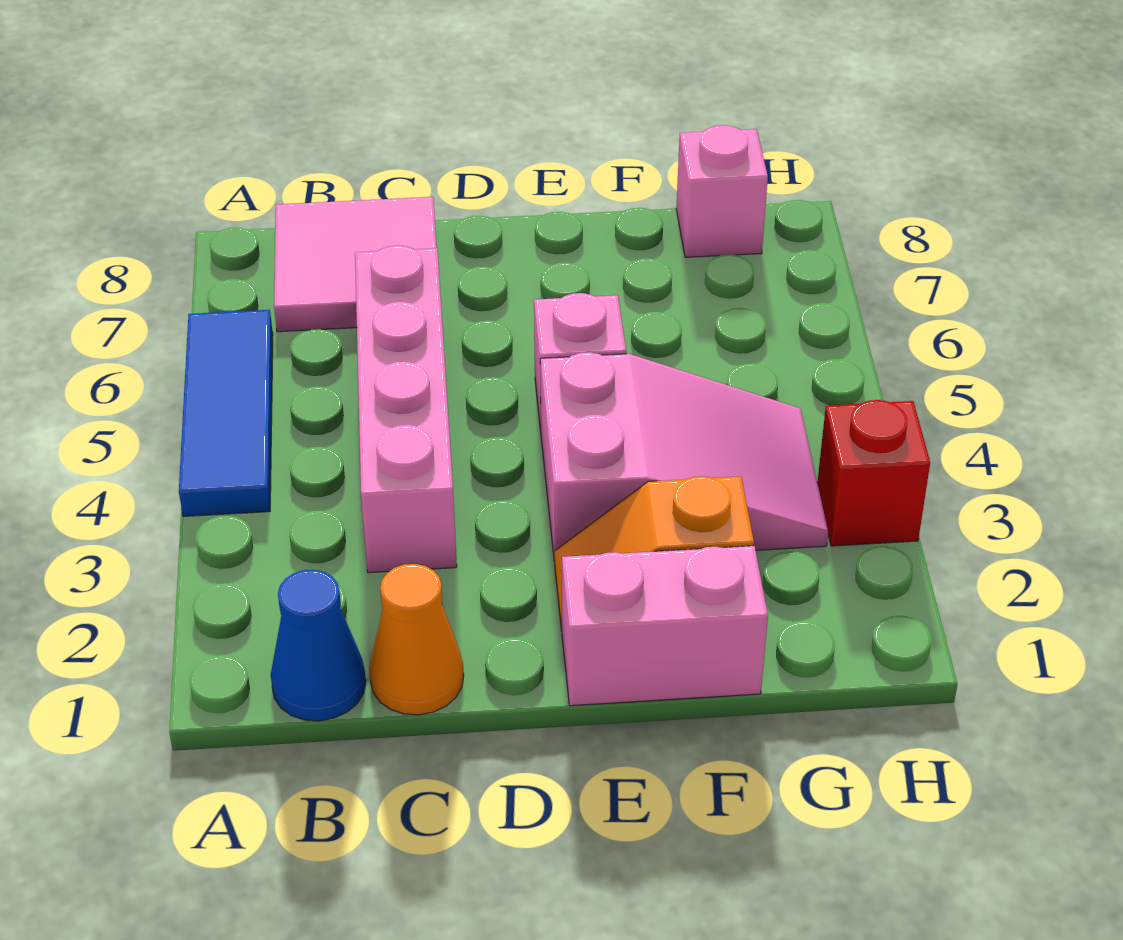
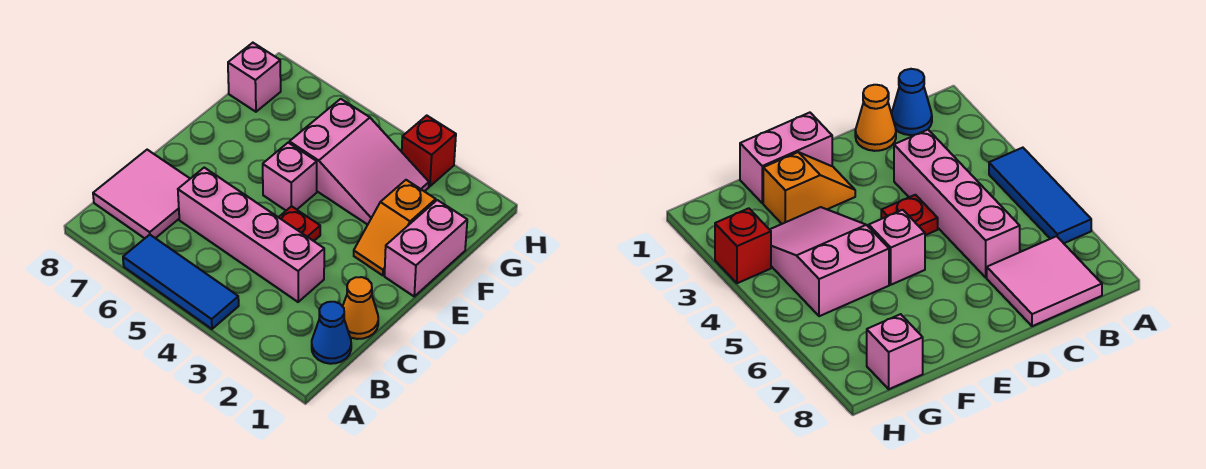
none -> red 1x1 plate [279,206,320,241]
pink 2x3 slope [540,352,828,562] -> pink 2x3 slope turned to [289,99,429,225]

